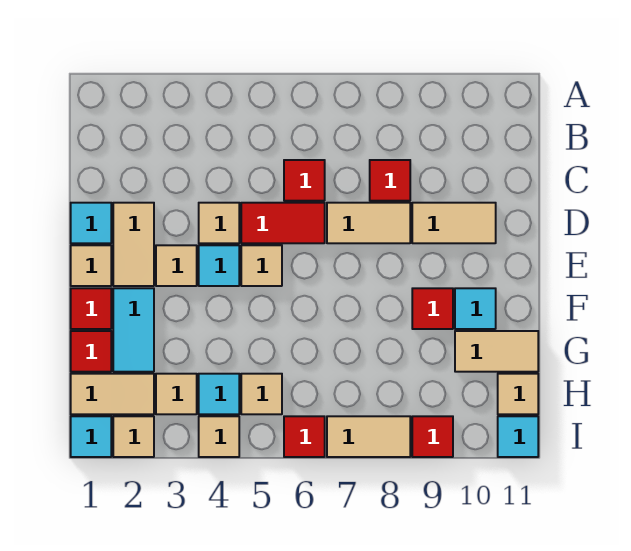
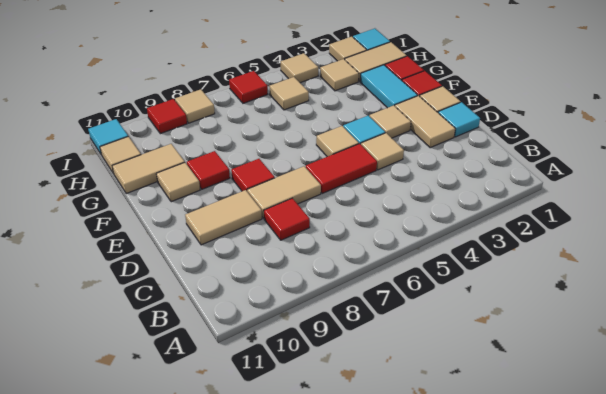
red 1x1 tile [284,160,325,201] -> red 1x1 tile moved to [231,159,275,191]
cyan 1x1 tile [455,288,496,329] -> tan 1x1 tile [156,163,200,202]
cyan 1x1 tile [199,374,239,414] -> none
tan 1x2 tile [327,416,410,457] -> tan 1x1 tile [175,89,215,123]

